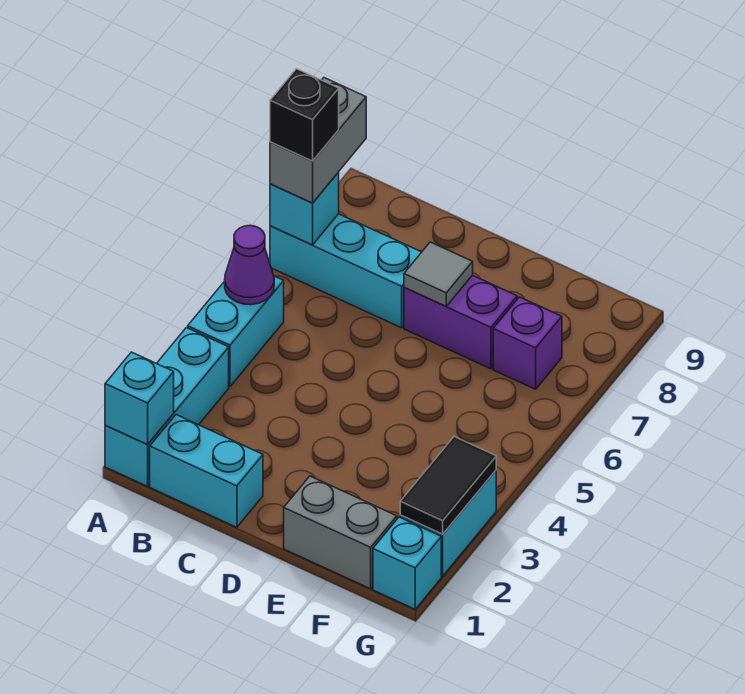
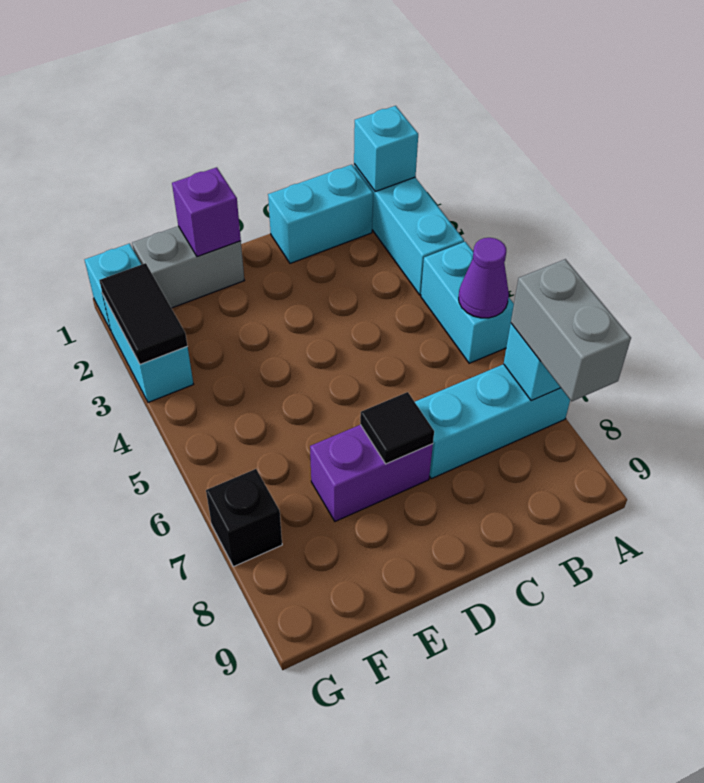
black 1x1 brick [270,69,339,161] -> black 1x1 brick moved to [206,469,282,567]
grey 1x1 tile [404,242,473,306] -> black 1x1 tile [360,392,434,464]
purple 1x1 brick [493,297,562,389] -> purple 1x1 brick moved to [172,167,241,257]

